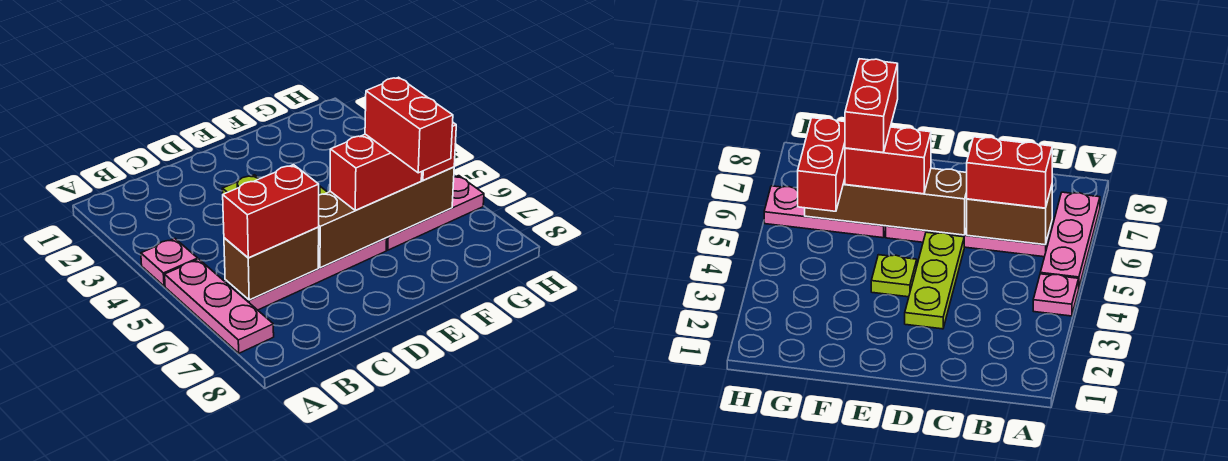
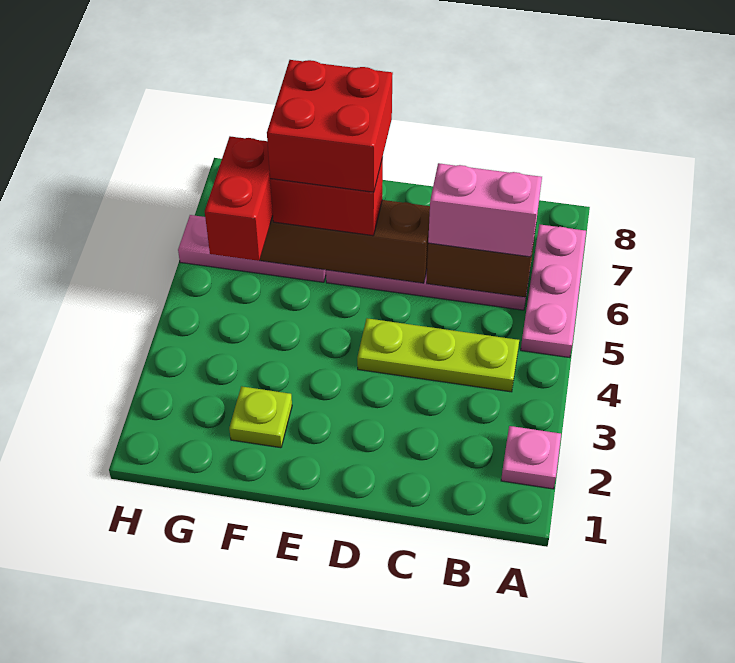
pink 1x1 plate [141,238,198,286] -> pink 1x1 plate moved to [501,426,561,489]
red 1x2 brick [223,165,319,258] -> pink 1x2 brick [428,163,542,257]
lime 1x3 plate [905,232,964,329] -> lime 1x3 plate turned to [357,318,519,392]
lime 1x1 plate [871,255,917,297] -> lime 1x1 plate moved to [229,386,292,448]
red 1x2 brick [365,77,453,173] -> red 2x2 brick [267,60,393,192]

